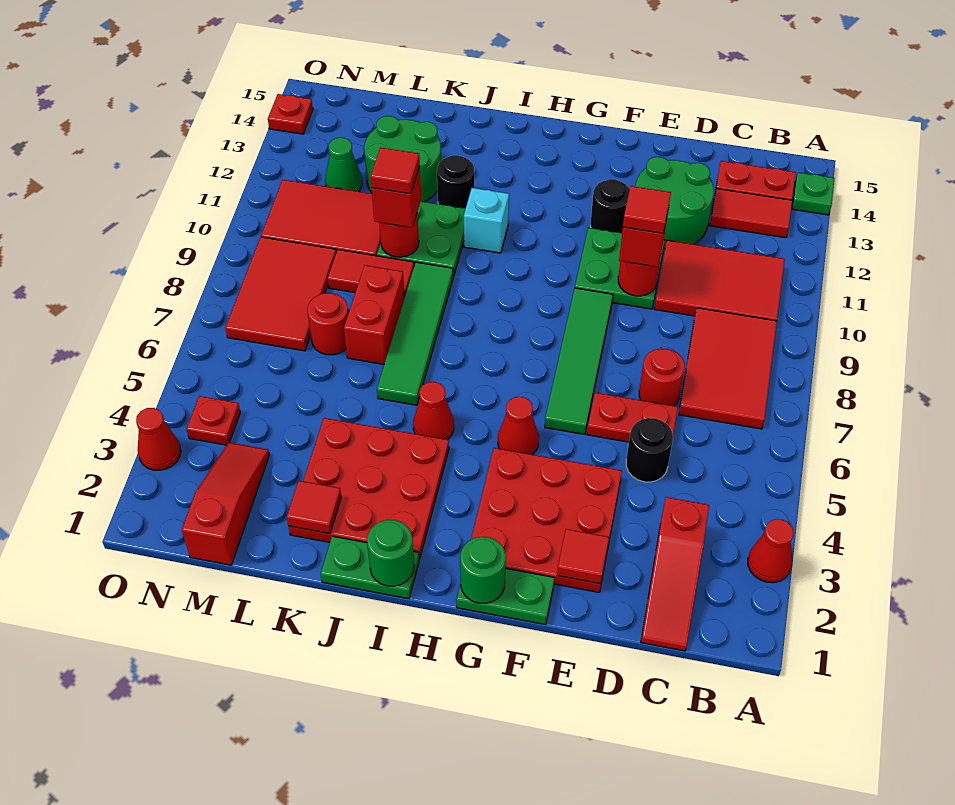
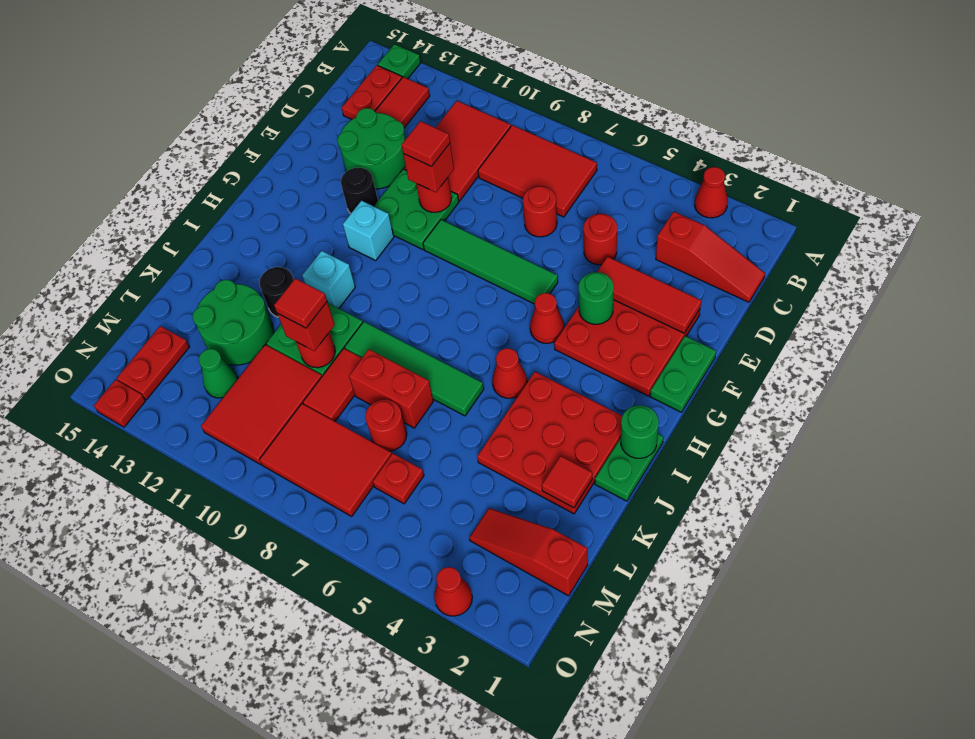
black 1x1 round brick [626,418,673,482] -> red 1x1 round brick [584,214,617,265]
red 1x2 plate [587,393,678,442] -> red 1x2 plate moved to [117,326,189,399]
red 1x1 tile [557,529,609,584] -> red 1x3 tile [597,257,701,333]
green 1x1 round brick [460,537,506,603] -> green 1x1 round brick moved to [579,272,614,324]
none -> cyan 1x1 brick [343,201,394,260]
red 1x1 plate [186,396,240,445] -> red 1x1 plate moved to [373,453,424,504]

